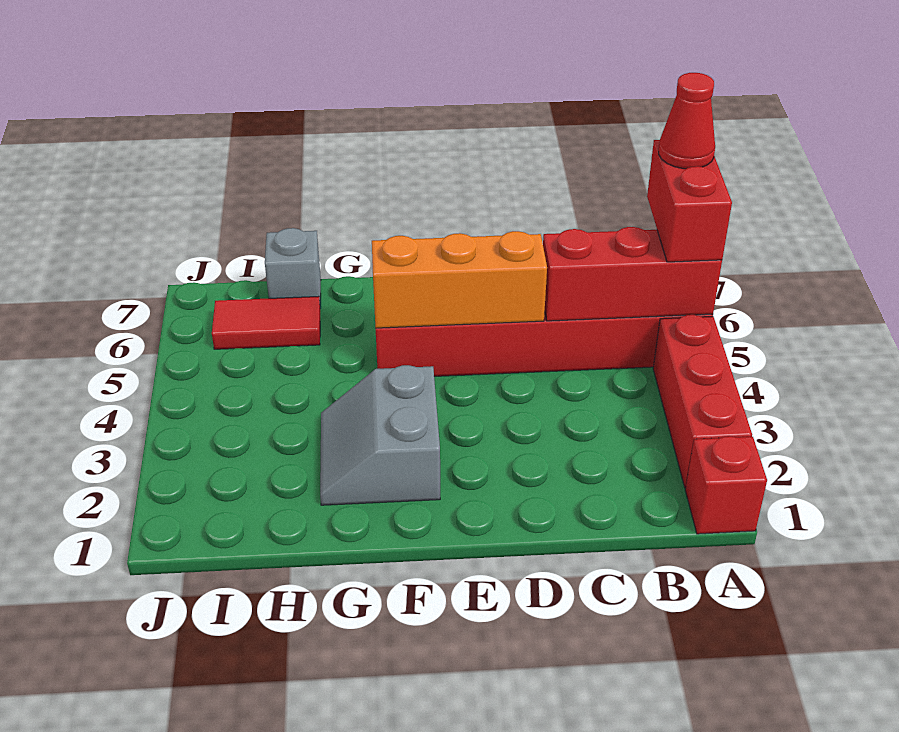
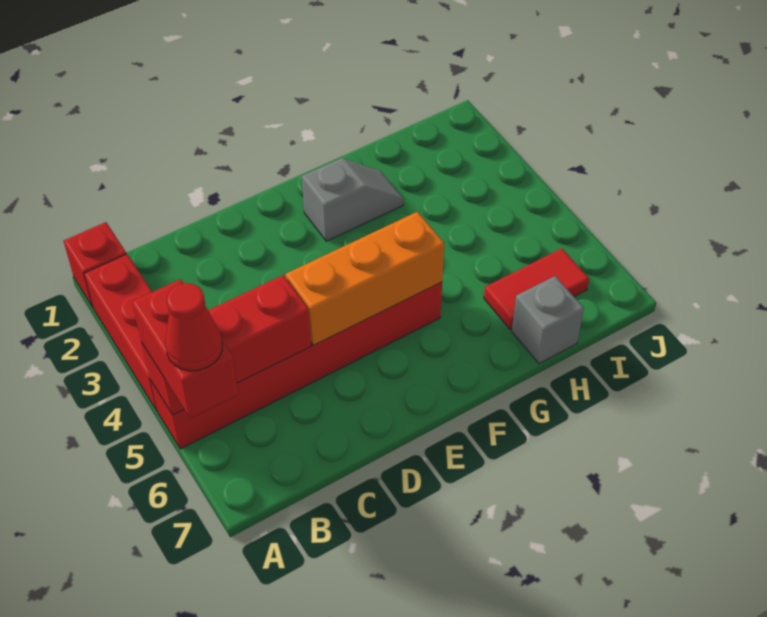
grey 2x2 slope [320,365,440,505] -> grey 1x2 slope [302,158,404,241]

